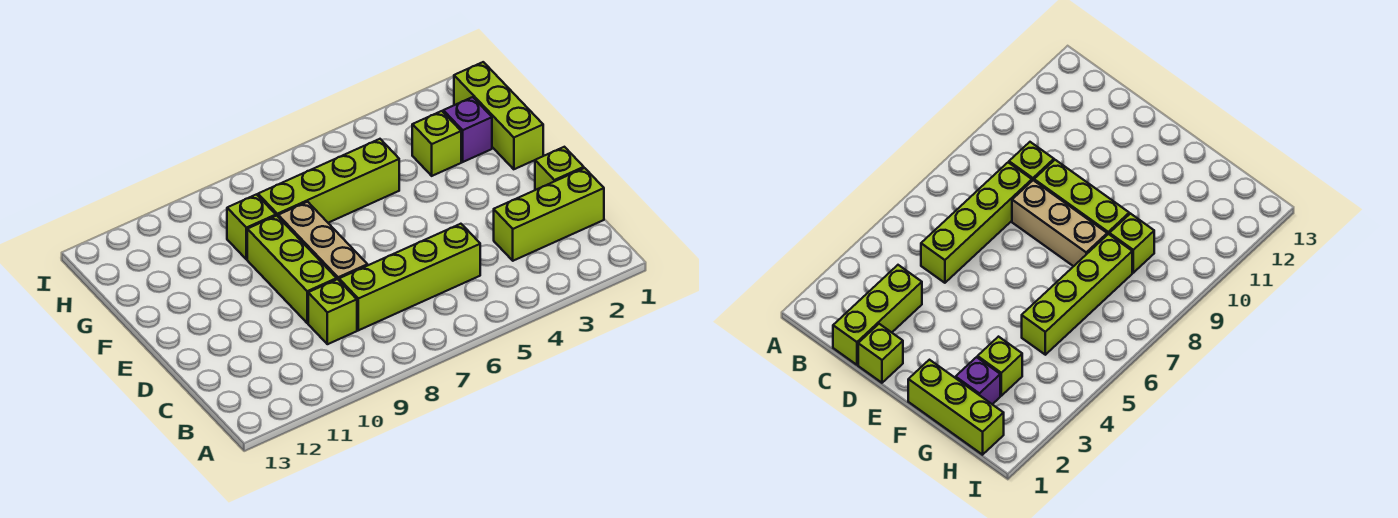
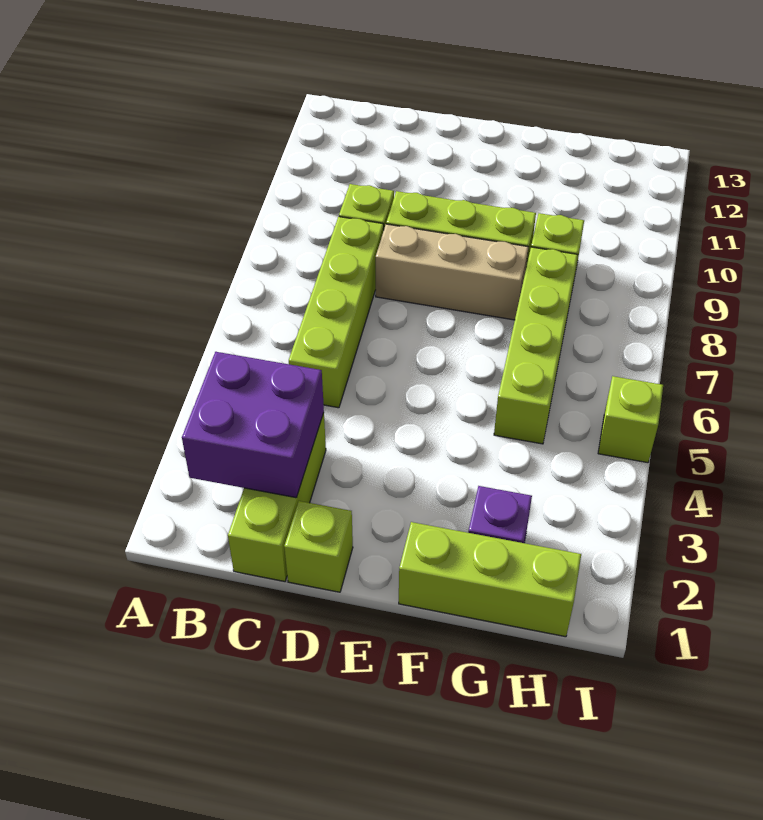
none -> purple 2x2 brick [182,352,324,498]
lime 1x1 brick [412,111,461,176] -> lime 1x1 brick moved to [598,376,663,463]

